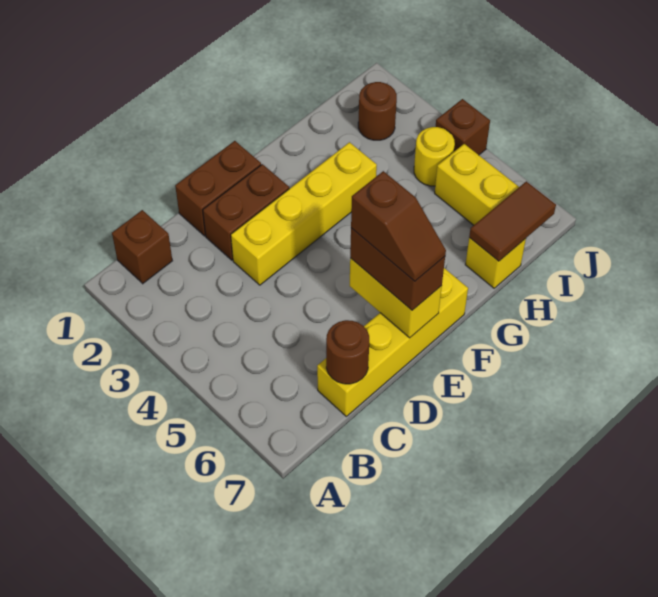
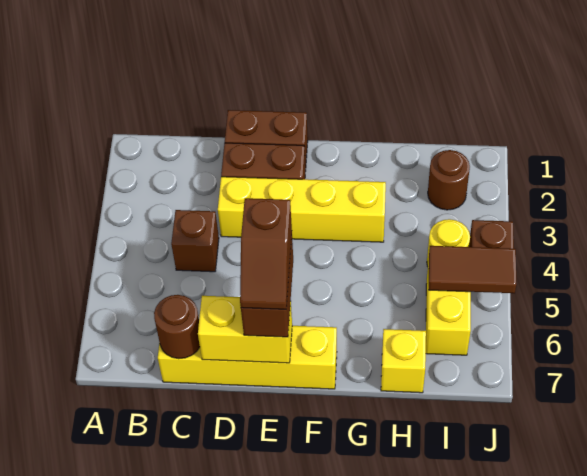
brown 1x1 brick [112,210,172,284] -> brown 1x1 brick moved to [171,210,219,272]
yellow 1x2 brick [350,258,442,338] -> yellow 1x2 brick turned to [198,296,292,363]
brown 1x2 tile [469,181,556,261] -> brown 1x2 tile moved to [429,246,516,293]

